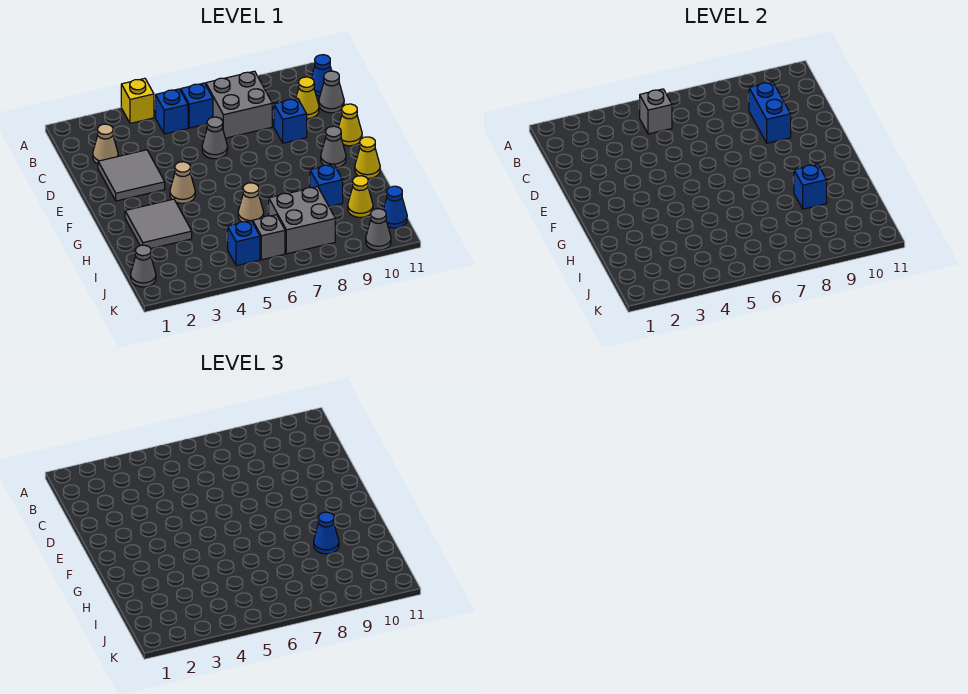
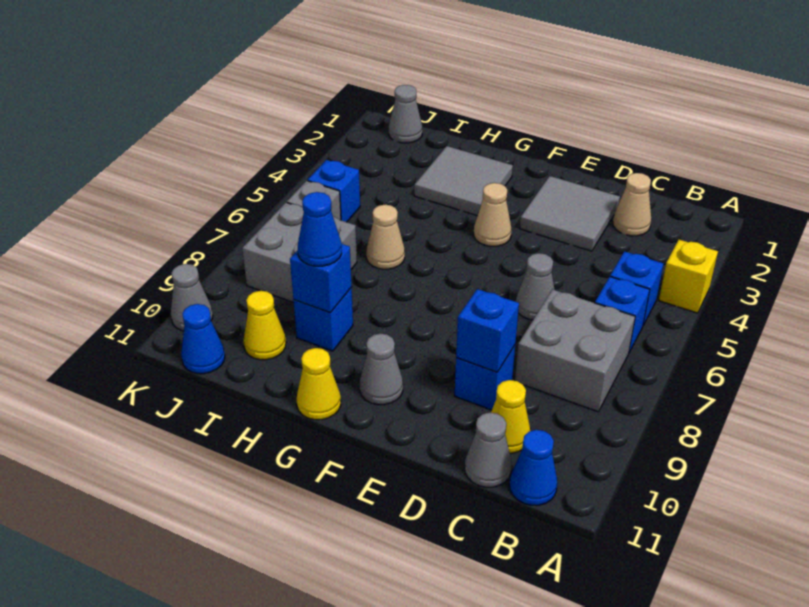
grey 1x1 brick [640,89,672,134] -> none
blue 1x2 brick [749,82,791,143] -> blue 1x1 brick [456,289,519,372]
yellow 1x1 cone [338,104,362,146] -> none

